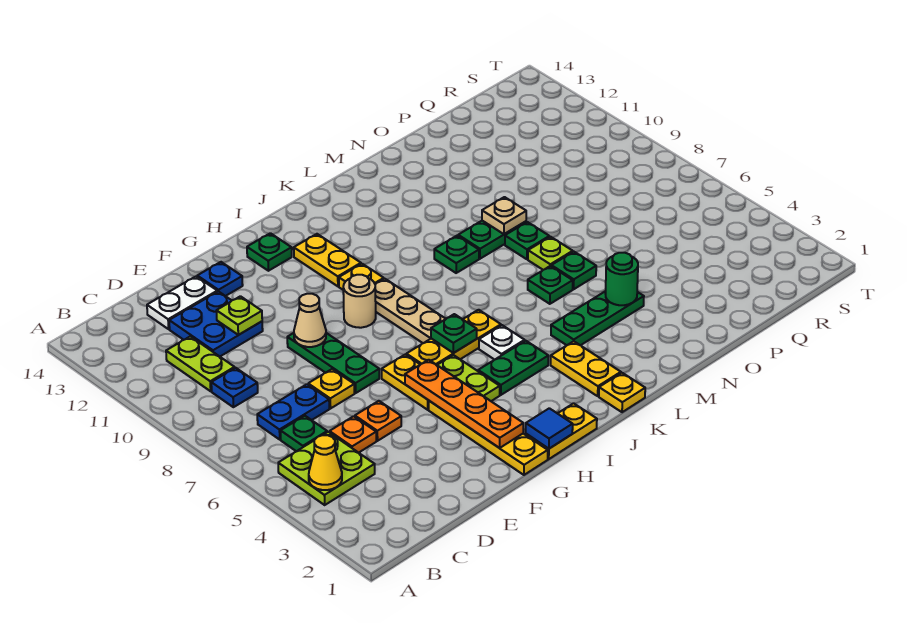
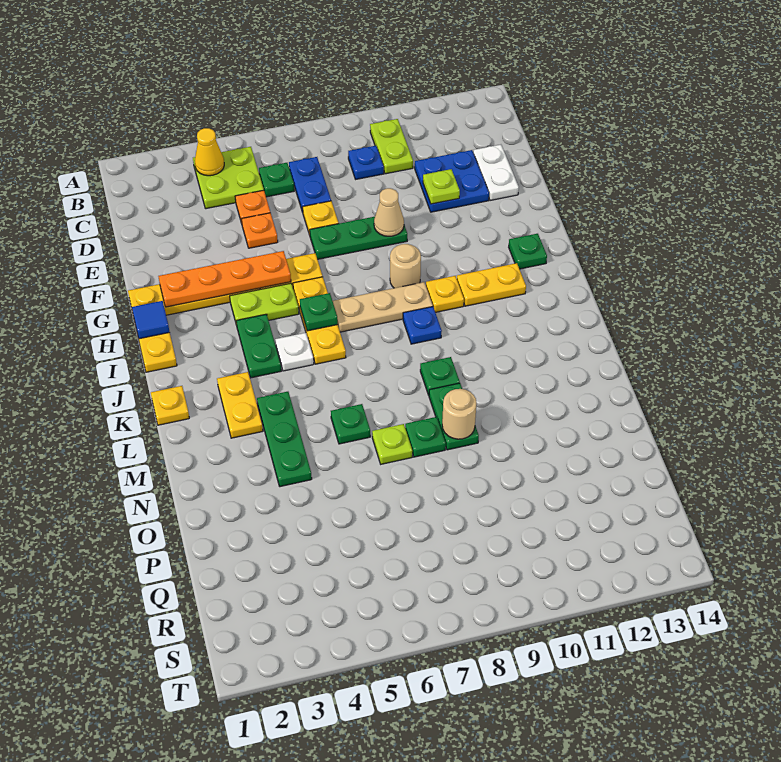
lime 1x2 plate [166,336,235,391] -> lime 1x2 plate turned to [370,119,413,174]
blue 1x1 plate [197,262,243,296] -> blue 1x1 plate moved to [403,307,442,344]
yellow 1x2 plate [551,341,621,396] -> yellow 1x2 plate turned to [217,372,263,438]
green 1x1 round brick [606,253,638,305] -> none
green 1x1 plate [551,252,596,289] -> none
tan 1x1 plate [482,197,526,234] -> tan 1x1 round brick [442,389,476,439]

